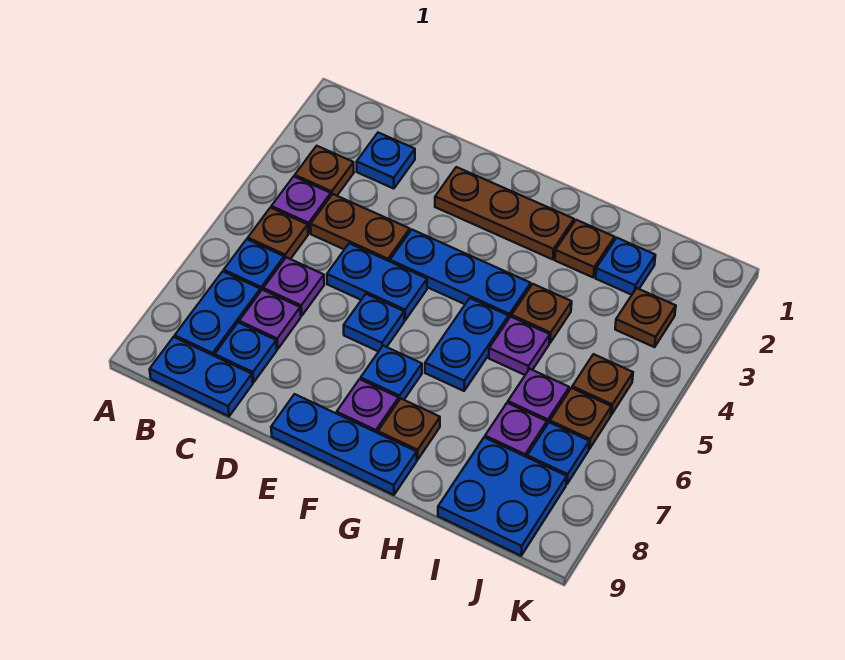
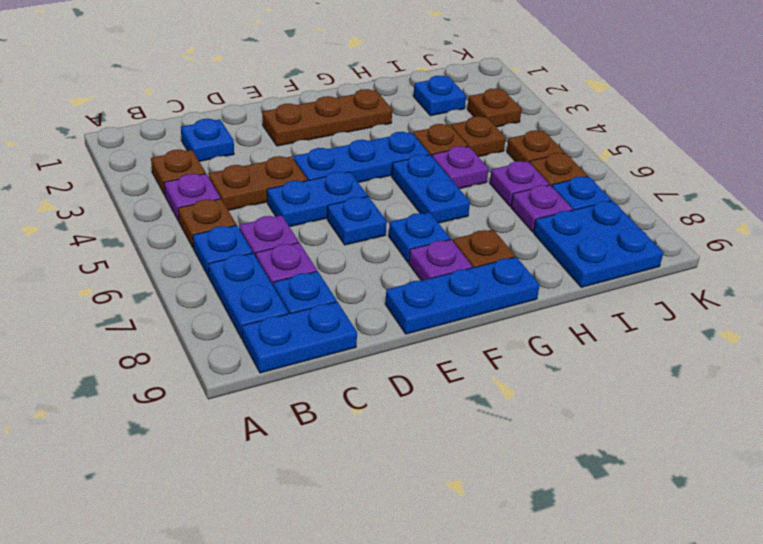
brown 1x1 plate [555,220,615,278] -> brown 1x1 plate moved to [451,116,506,157]

